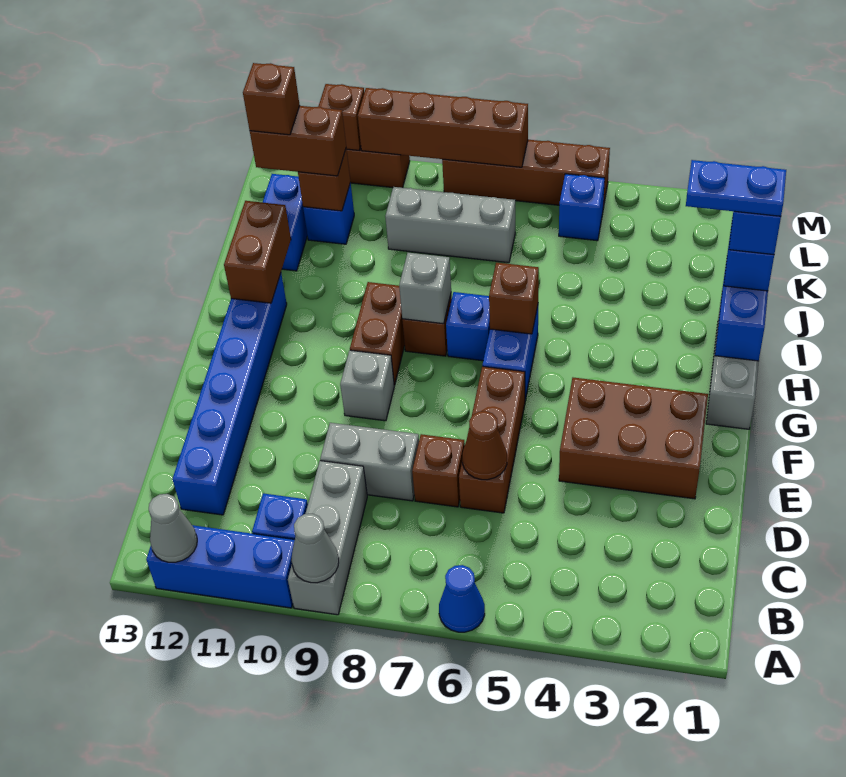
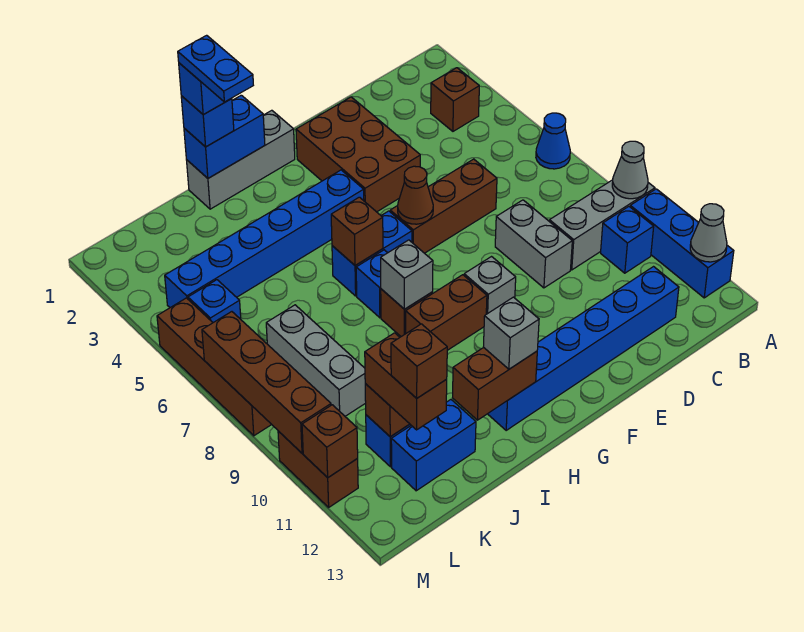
brown 1x1 cone [462,411,507,480] -> brown 1x1 cone moved to [398,166,433,224]
brown 1x1 brick [412,434,465,507] -> brown 1x1 brick moved to [431,68,479,131]
none -> blue 1x6 brick [165,170,364,308]
none -> grey 1x1 brick [484,297,539,369]

